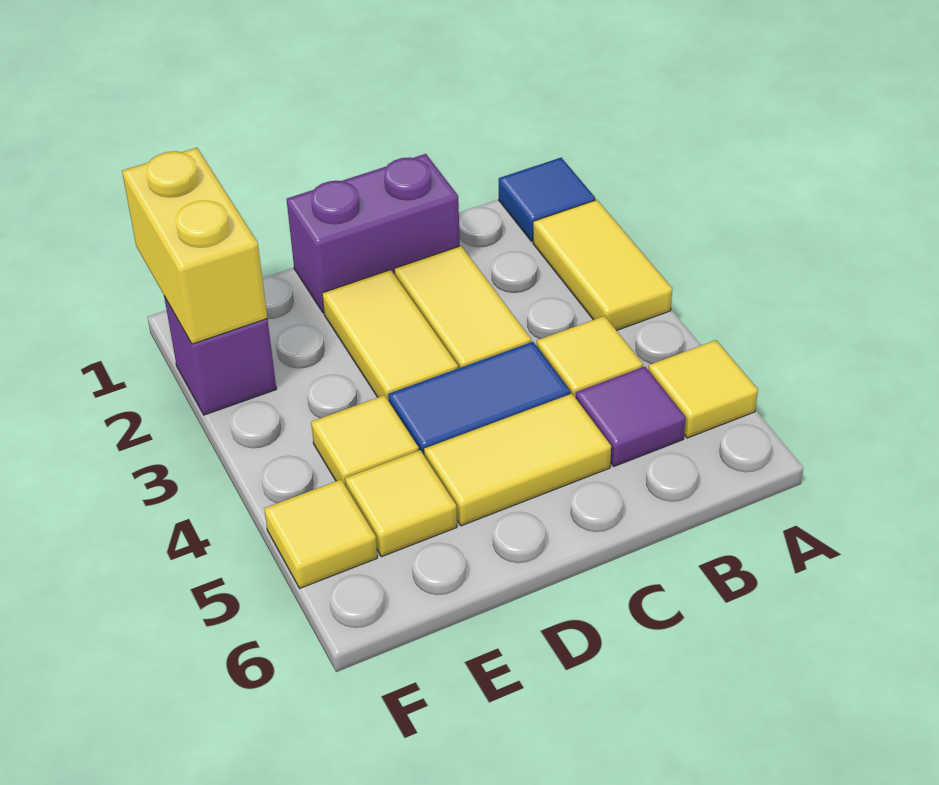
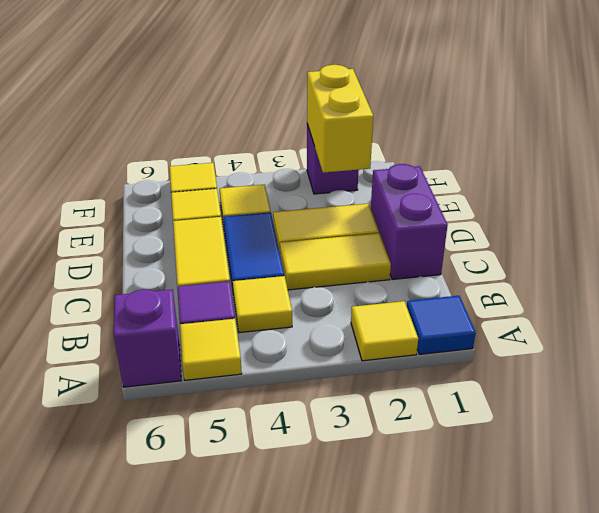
yellow 1x2 tile [533,200,672,331] -> yellow 1x1 tile [351,301,418,361]
none -> purple 1x1 brick [114,289,181,387]
yellow 1x2 brick [122,148,267,344] -> yellow 1x2 brick turned to [307,65,373,173]

